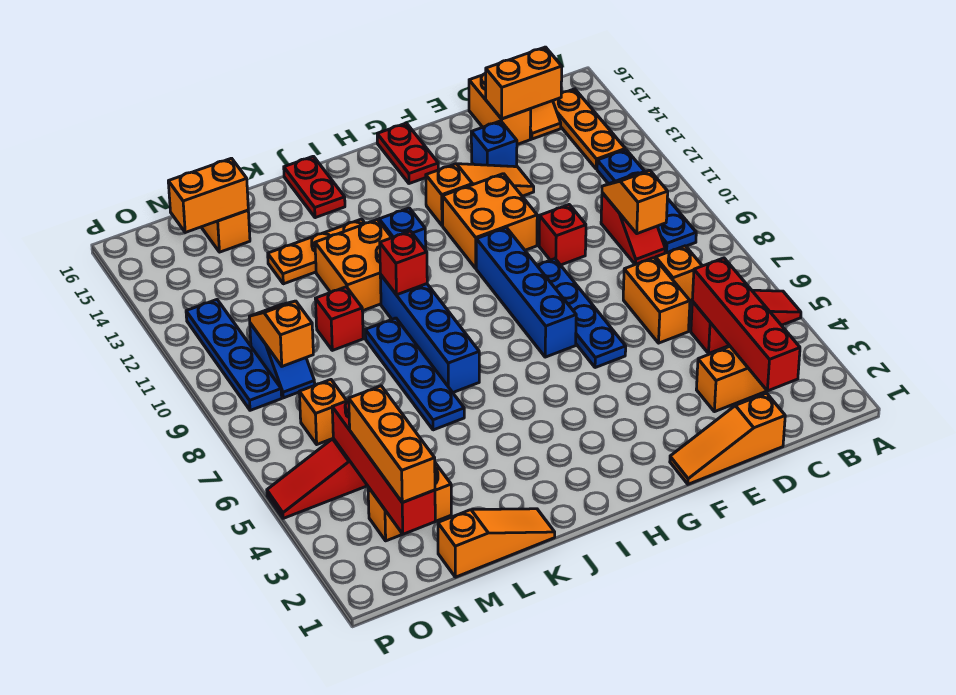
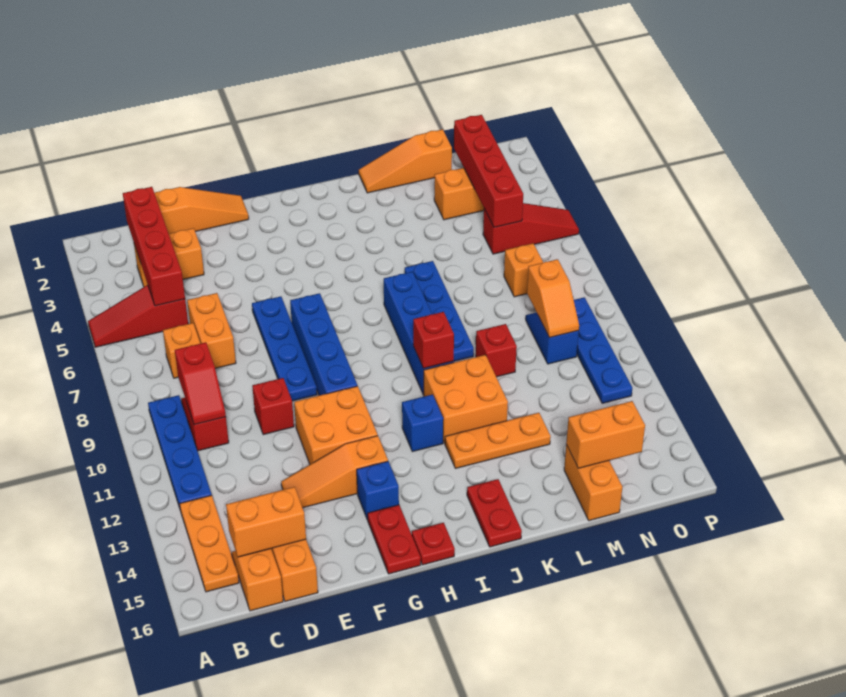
orange 1x2 slope [602,170,668,234] -> red 1x2 slope [175,342,226,425]
blue 1x1 brick [471,121,517,167] -> blue 1x1 brick moved to [357,461,399,520]
none -> red 1x1 plate [412,523,455,565]
orange 1x3 brick [349,386,435,502] -> none

